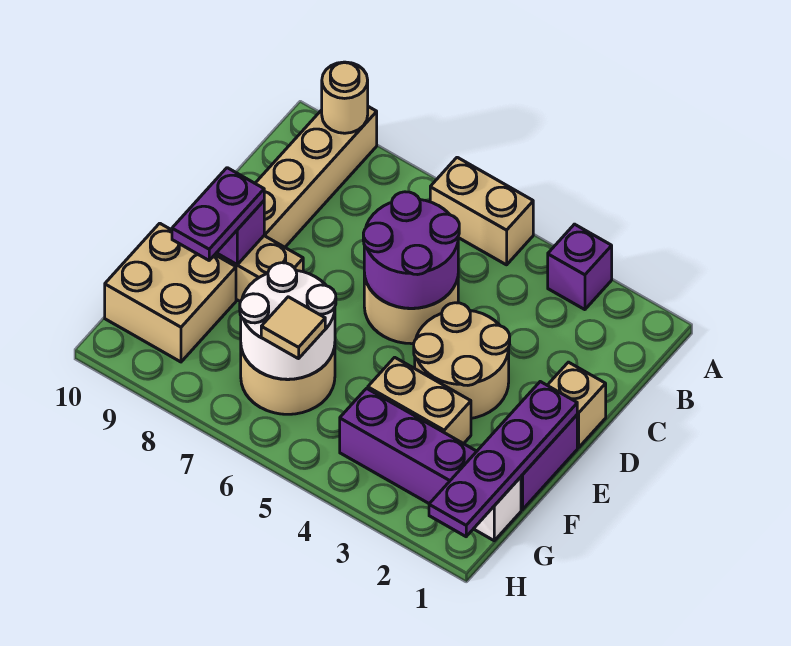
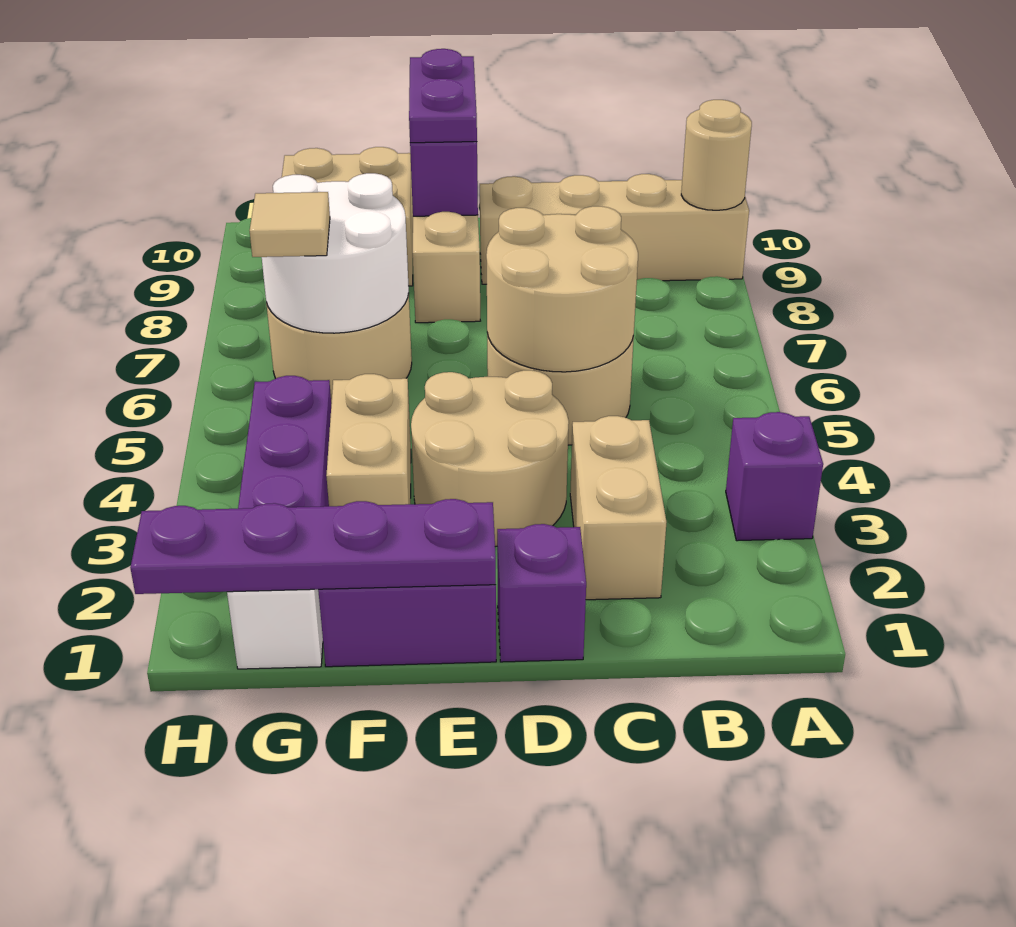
tan 1x2 brick [430,157,533,265] -> tan 1x2 brick moved to [570,416,667,600]
purple 2x2 round brick [363,192,459,308] -> tan 2x2 round brick [486,206,638,372]
tan 1x1 brick [547,362,606,447] -> purple 1x1 brick [497,524,586,662]
purple 1x2 plate [172,168,264,260] -> purple 1x2 plate turned to [409,49,477,143]

